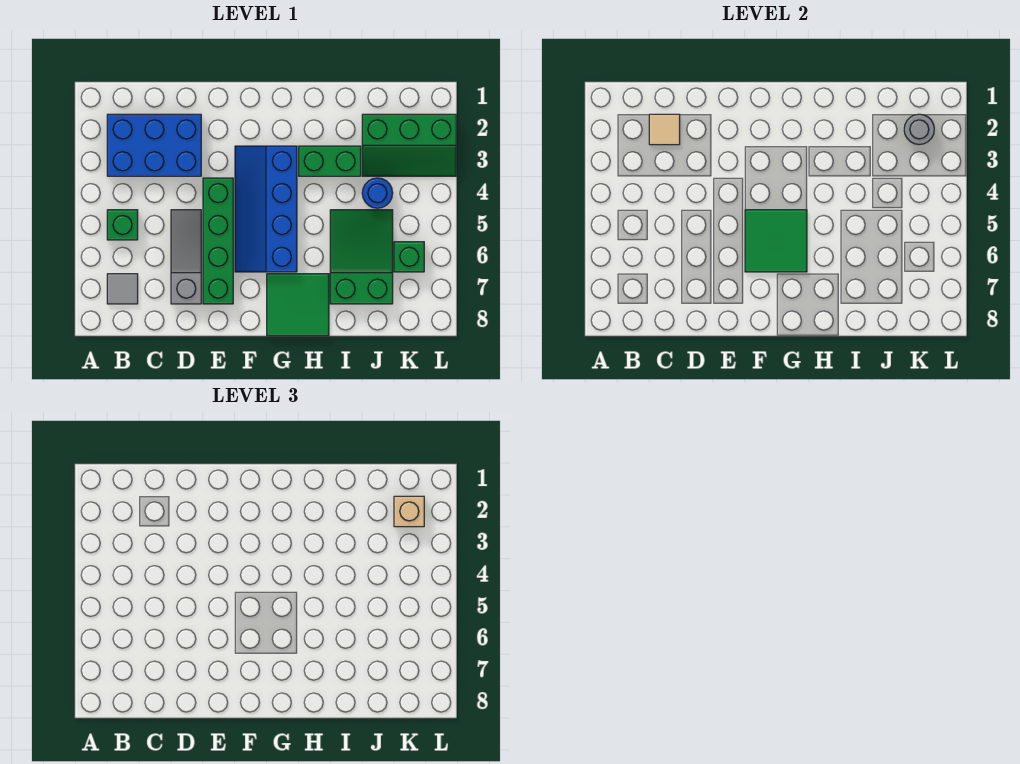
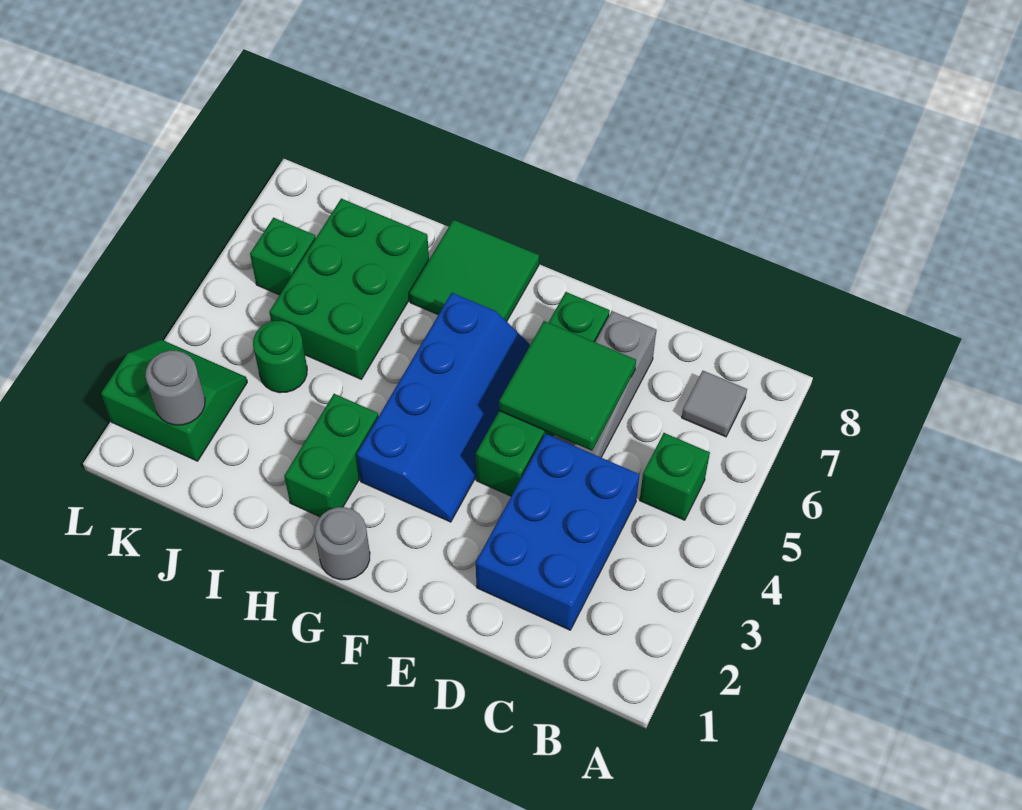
blue 2x3 brick [107,114,201,176] -> blue 2x3 brick turned to [476,434,639,630]
tan 1x1 tile [649,114,680,145] -> none
green 2x2 tile [745,210,807,272] -> green 2x2 tile moved to [499,321,636,451]
none -> grey 1x1 round brick [315,507,370,580]
green 1x2 brick [299,146,361,176] -> green 1x2 brick turned to [284,394,378,517]
green 2x3 slope [330,210,393,304] -> green 2x3 brick [269,199,429,379]
green 2x3 slope [362,114,456,176] -> green 2x2 slope [101,339,247,461]
blue 1x1 round brick [362,178,393,208] -> green 1x1 round brick [253,321,307,393]
tan 1x1 brick [394,496,424,527] -> none

